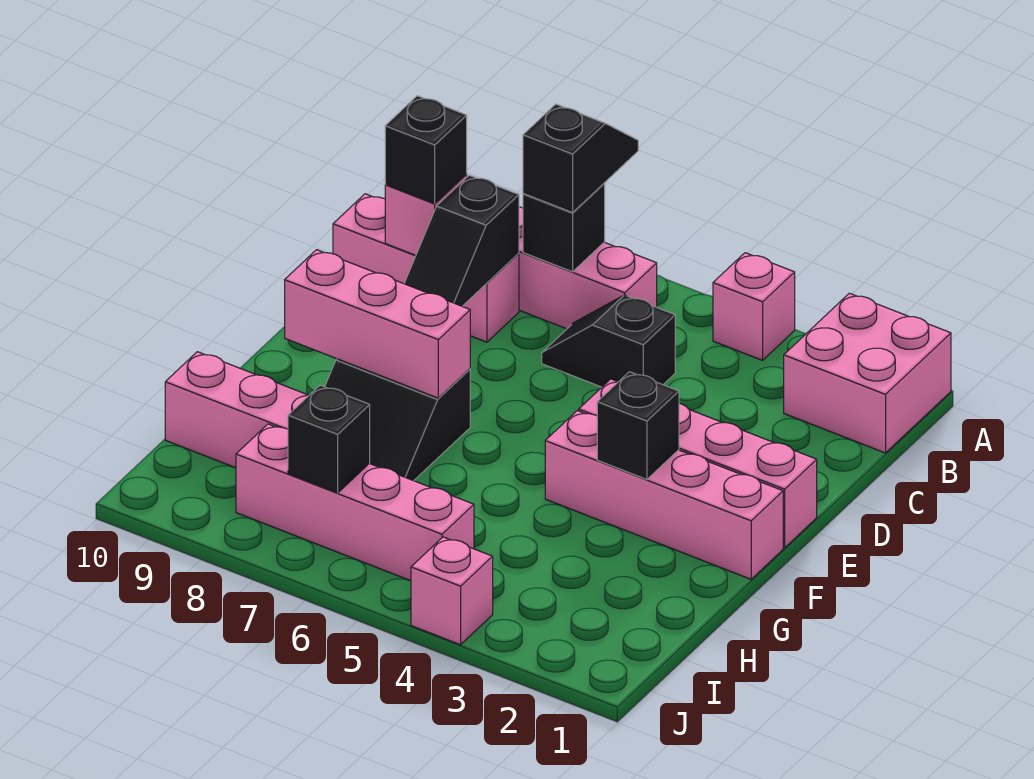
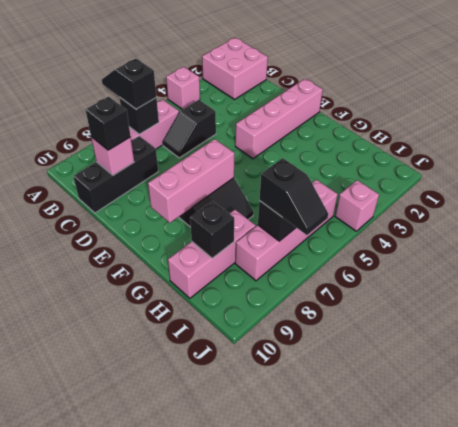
pink 1x3 brick [333,194,519,342] -> black 1x3 brick [73,136,158,213]
black 1x2 slope [404,175,519,306] -> black 1x2 slope moved to [259,158,328,235]
pink 1x4 brick [545,411,783,579] -> none
black 1x1 brick [597,372,679,479] -> black 1x1 brick moved to [190,201,234,258]

